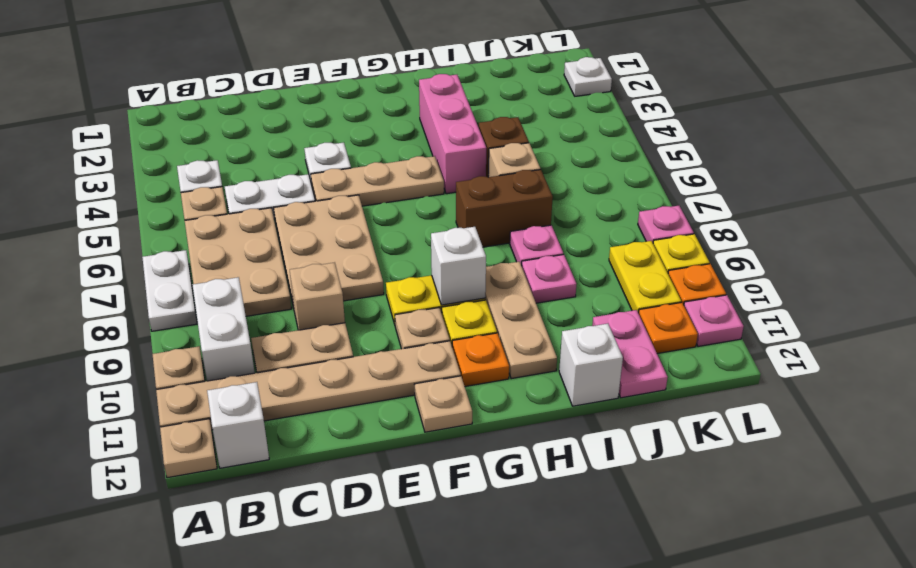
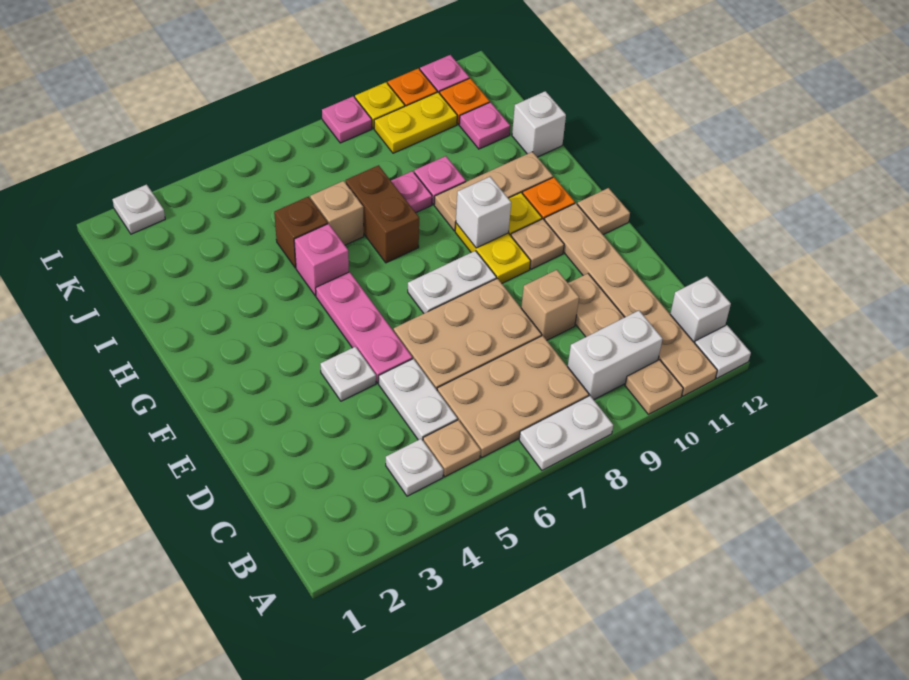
tan 1x1 plate [160,419,217,478] -> white 1x1 plate [695,325,751,378]
tan 1x3 plate [311,156,444,206] -> pink 1x3 plate [316,272,412,383]
none -> white 1x2 plate [408,251,496,313]
pink 1x3 brick [419,74,486,194] -> pink 1x1 brick [294,224,349,296]
pink 1x2 plate [592,310,668,398] -> pink 1x1 plate [459,102,510,149]

